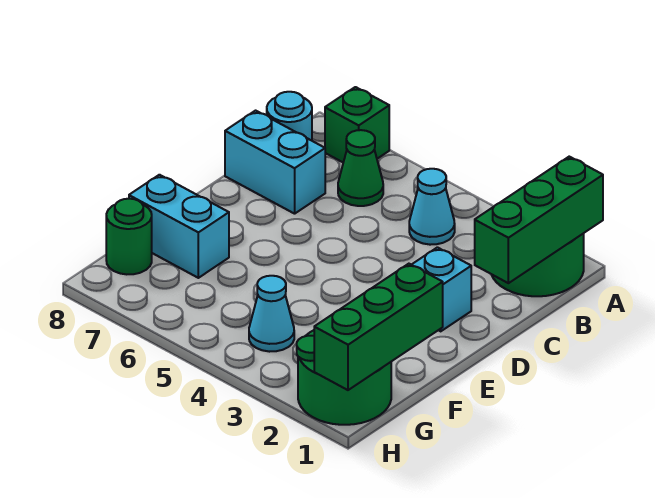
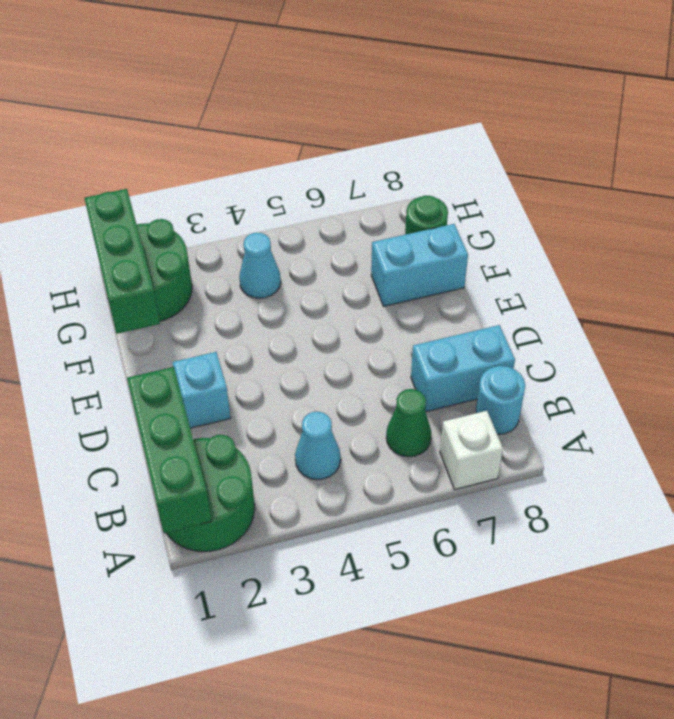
green 1x1 brick [325,87,389,162] -> white 1x1 brick [440,411,503,490]

